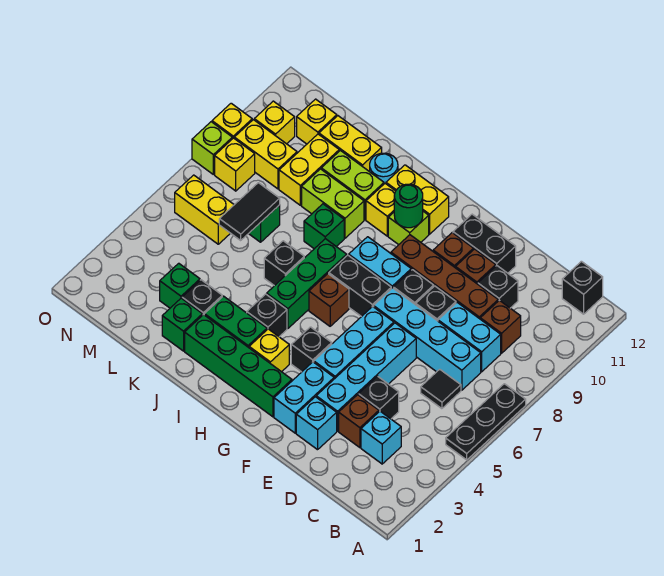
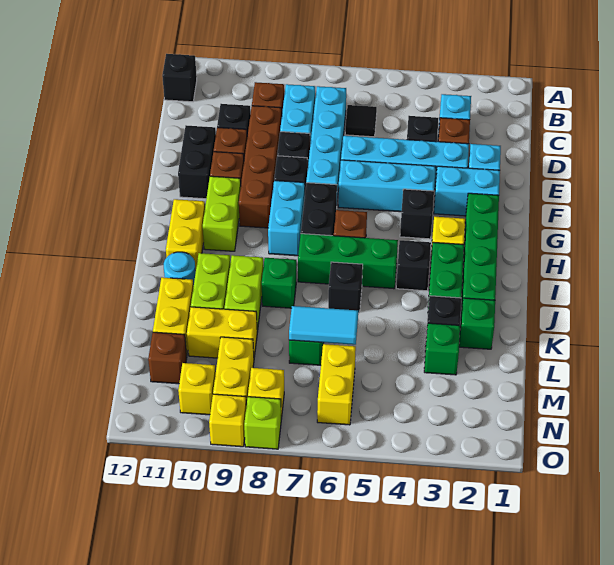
black 1x3 plate [446,384,526,460] -> none
lime 1x1 brick [388,211,429,245] -> lime 1x2 brick [203,176,241,251]
green 1x1 round brick [394,184,423,228] -> none
yellow 1x1 brick [366,184,395,236] -> none
black 1x2 tile [219,183,280,240] -> cyan 1x2 tile [289,306,358,345]
yellow 1x1 brick [297,99,337,144] -> brown 1x1 brick [148,332,187,384]

